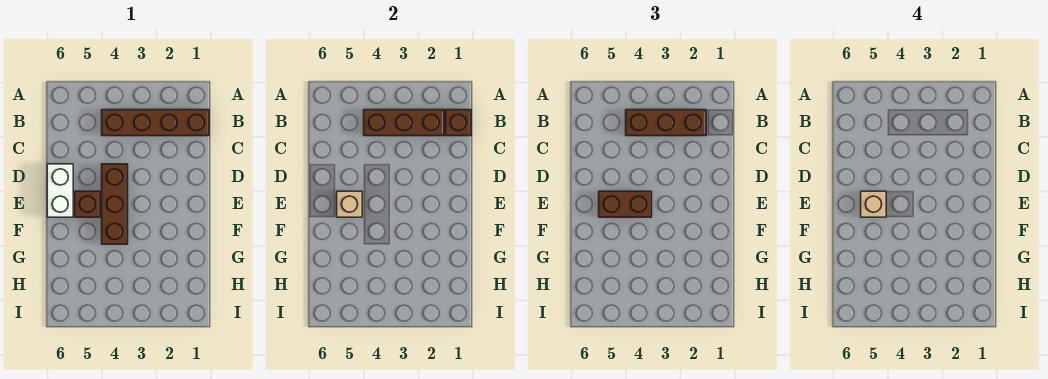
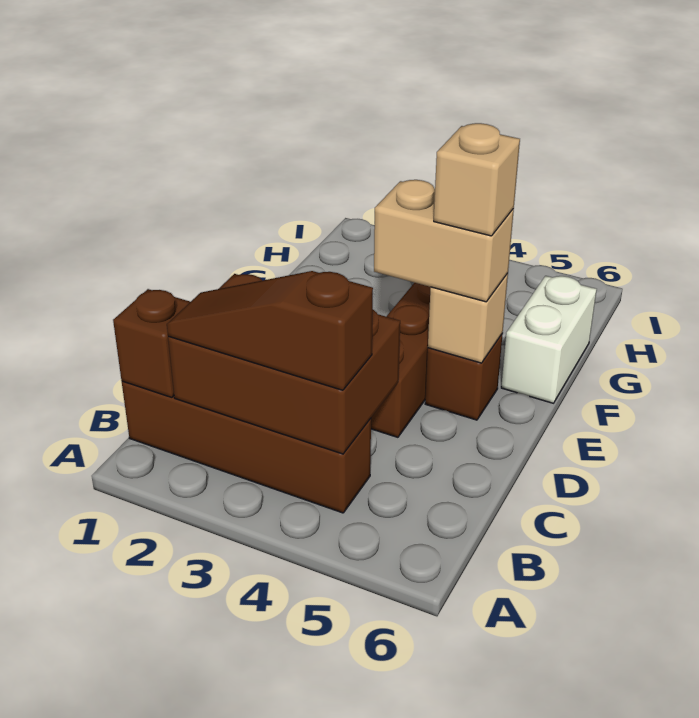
brown 1x3 brick [364,110,444,136] -> brown 2x3 brick [168,274,400,454]
brown 1x3 brick [626,110,706,136] -> brown 1x3 slope [167,271,373,390]
white 1x2 brick [47,164,73,217] -> white 1x2 brick moved to [501,276,597,403]
brown 1x2 brick [599,191,652,217] -> tan 1x2 brick [374,180,514,302]

